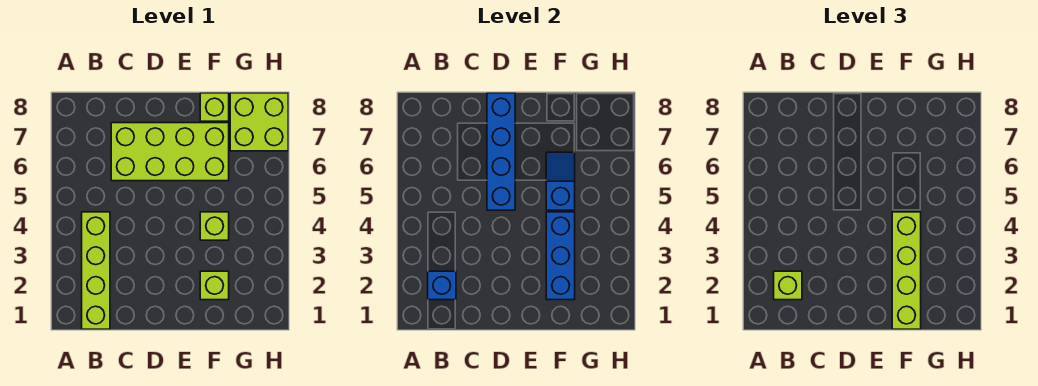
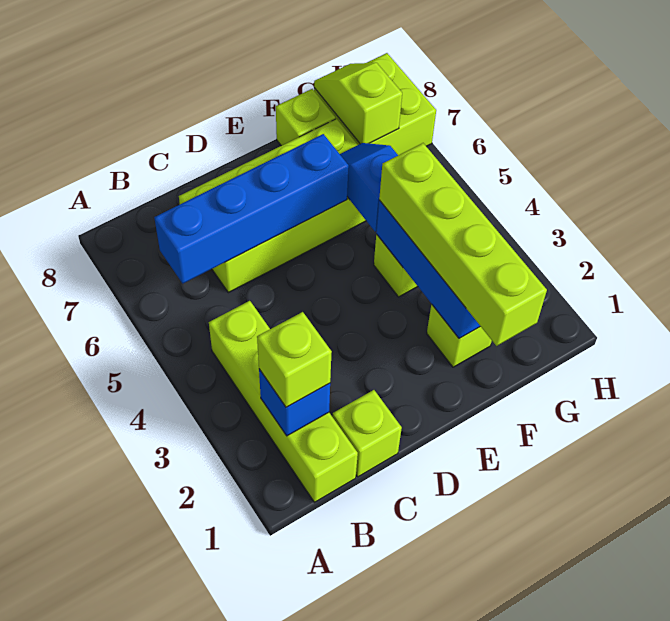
none -> lime 1x1 brick [332,390,402,477]
blue 1x4 brick [487,93,515,210] -> blue 1x4 brick turned to [154,134,349,283]
none -> lime 1x2 slope [314,63,402,144]

